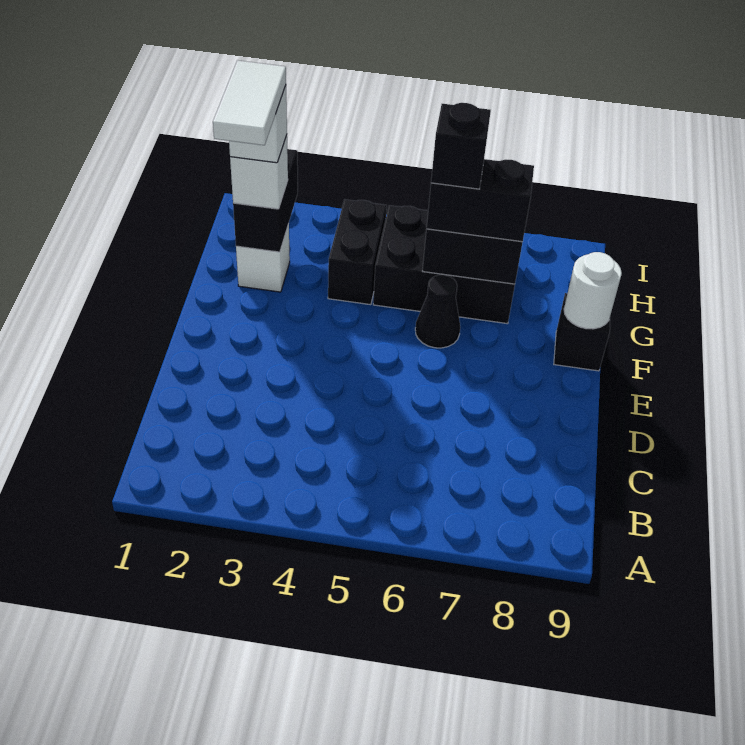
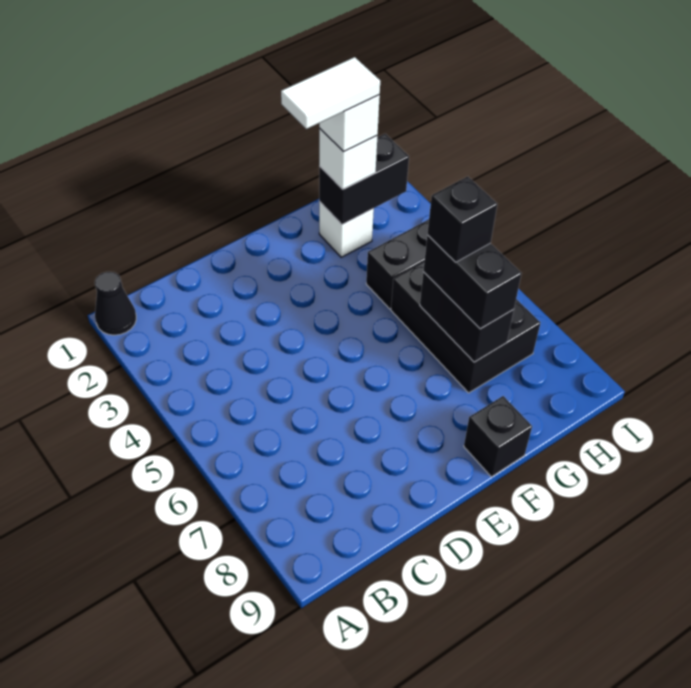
black 1x1 cone [415,275,460,348] -> black 1x1 cone moved to [95,272,136,335]
white 1x1 round brick [564,252,622,329] -> none

